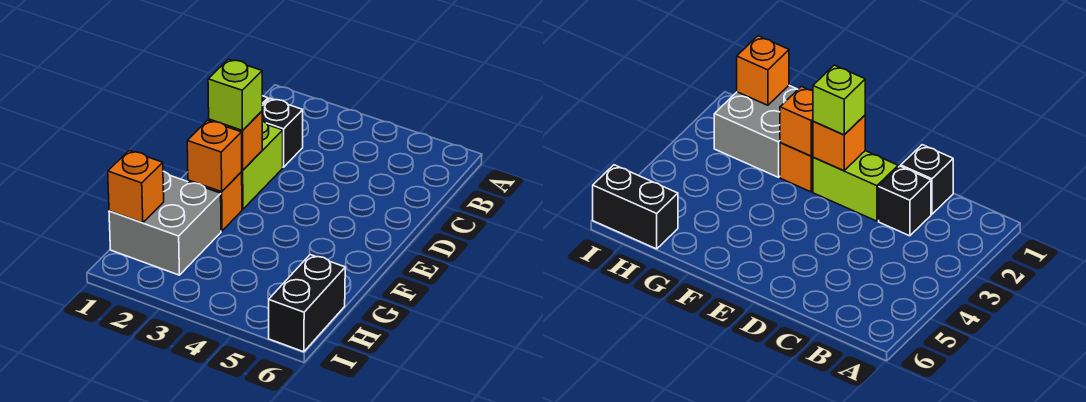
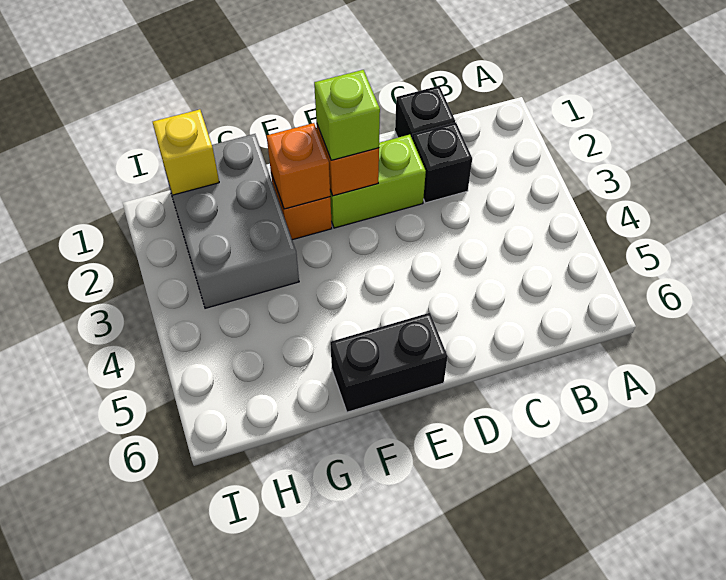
grey 2x2 brick [109,171,221,275] -> grey 2x3 brick [165,134,299,308]
orange 1x1 brick [108,151,164,223] -> yellow 1x1 brick [153,109,219,195]
black 1x2 brick [269,255,345,352] -> black 1x2 brick moved to [330,313,448,412]

